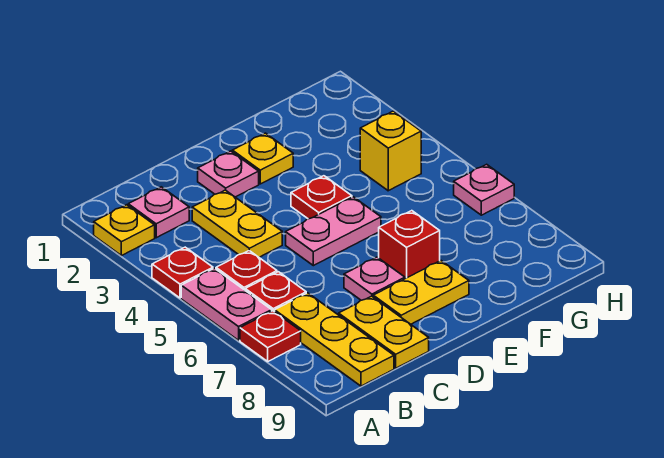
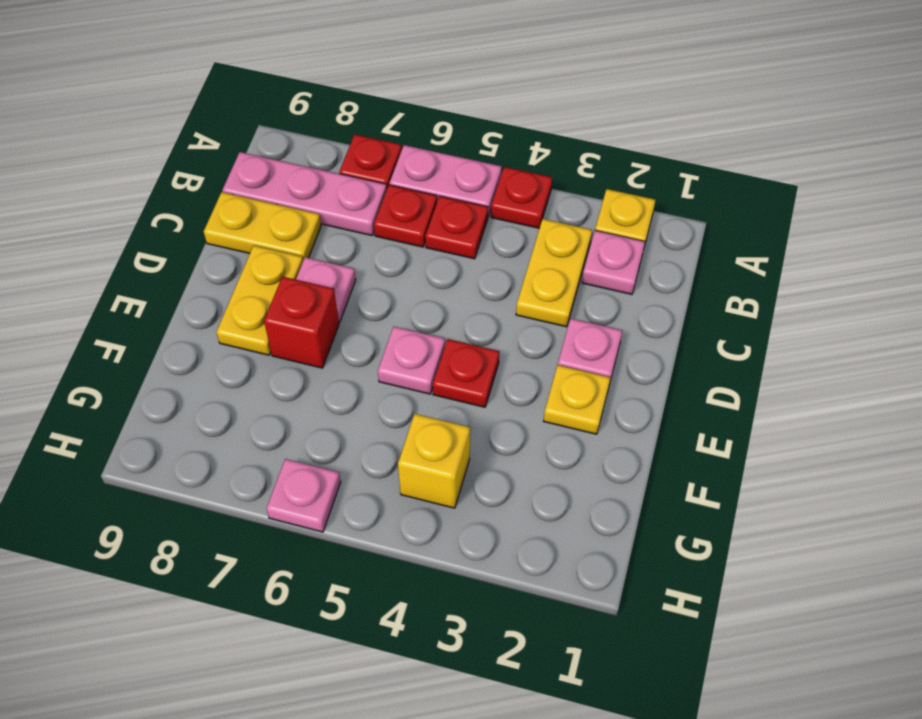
yellow 1x3 plate [275,293,394,386] -> pink 1x3 plate [222,152,387,235]
yellow 1x2 plate [192,190,282,257] -> yellow 1x2 plate turned to [516,219,592,327]
pink 1x2 plate [286,197,381,266] -> pink 1x1 plate [378,326,445,394]

